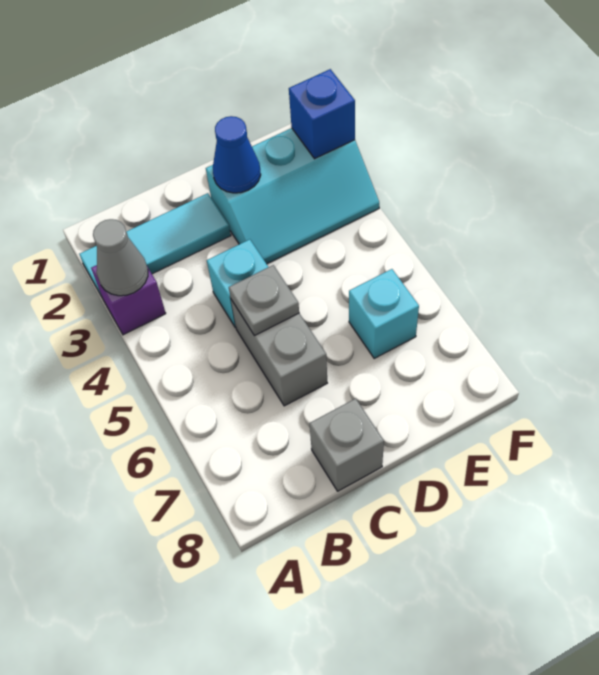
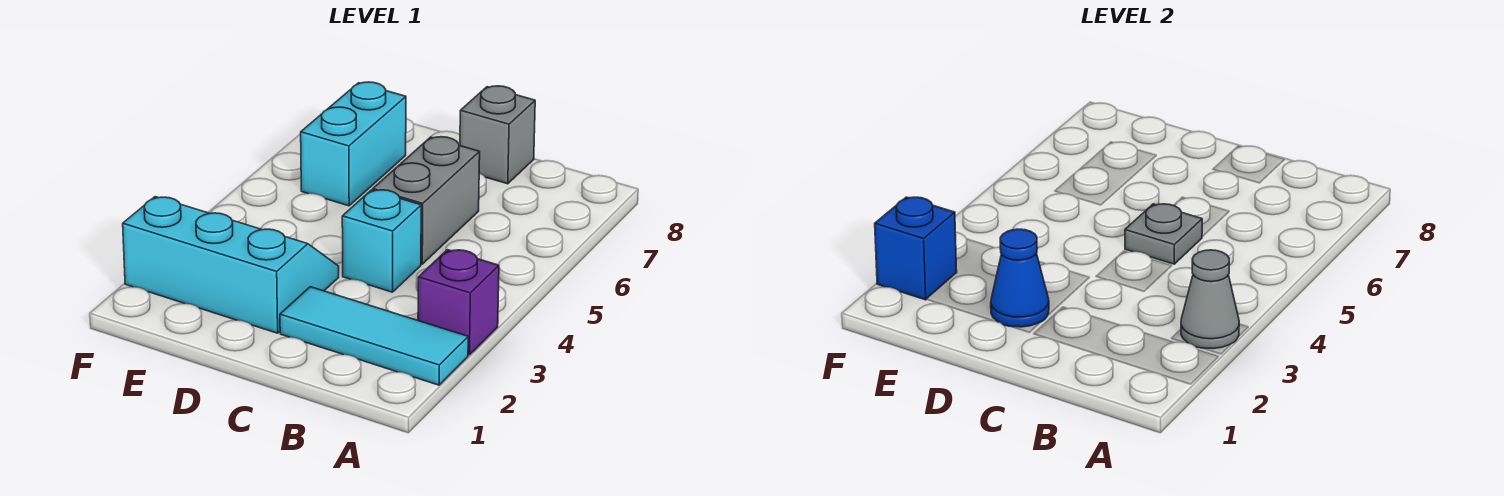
cyan 1x1 brick [349,269,419,358] -> cyan 1x2 brick [301,82,406,206]

